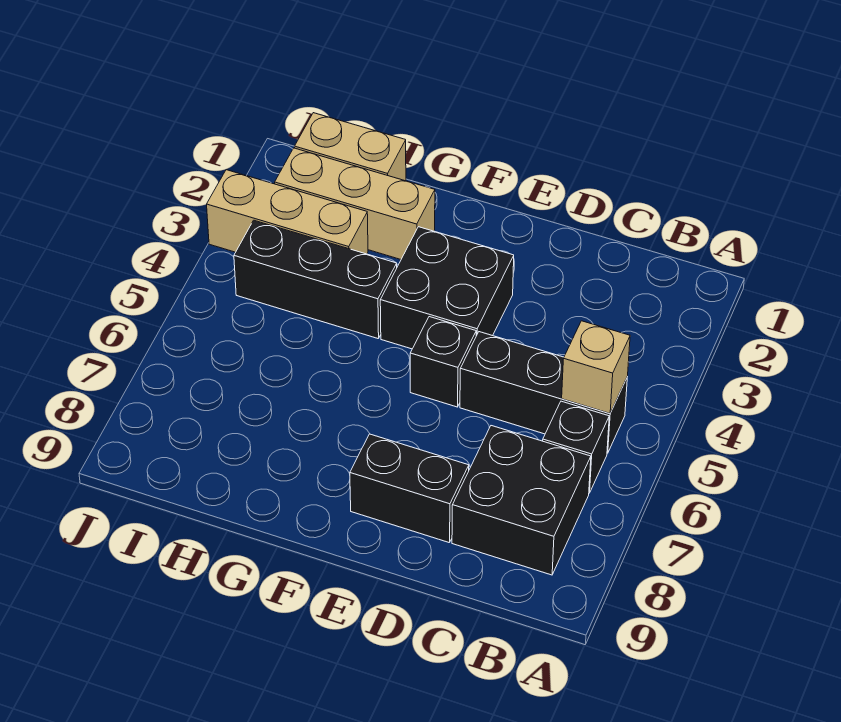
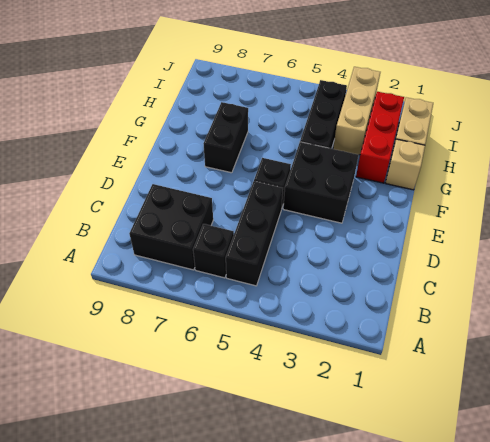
tan 1x1 brick [562,321,630,413] -> tan 1x1 brick moved to [386,139,425,190]
black 1x2 brick [350,434,469,543] -> black 1x2 brick moved to [203,102,248,173]
tan 1x3 brick [275,148,435,259] -> red 1x3 brick [356,92,404,183]

